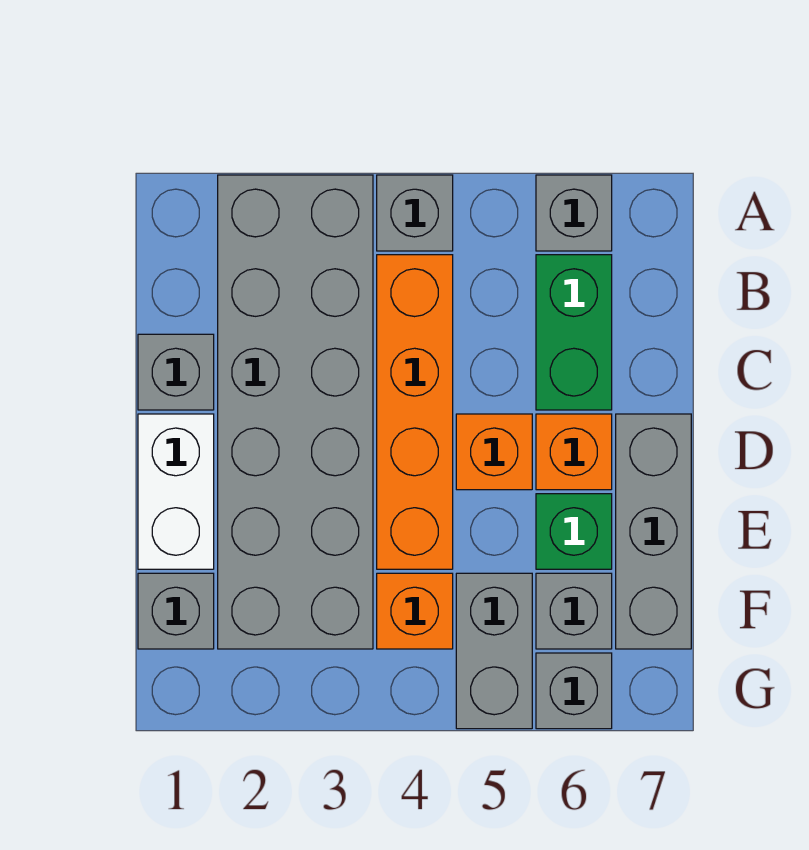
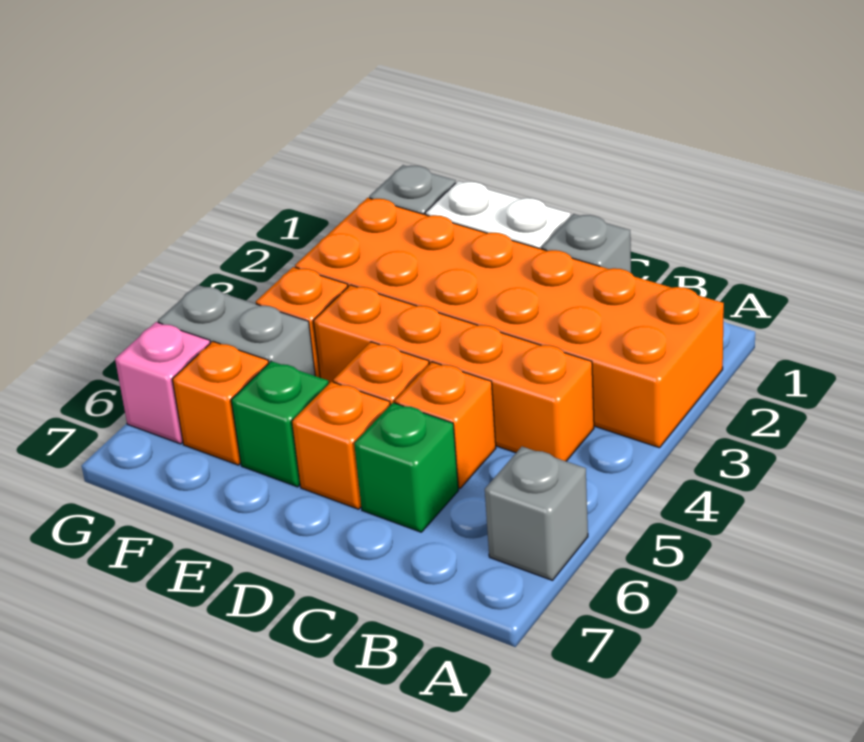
grey 2x6 brick [218,175,373,649] -> orange 2x6 brick [295,198,724,448]
grey 1x1 brick [377,175,453,251] -> none
green 1x2 brick [536,255,612,410] -> green 1x1 brick [354,403,458,532]
none -> orange 1x1 brick [395,362,496,488]
grey 1x3 brick [616,414,691,649] -> none
grey 1x1 brick [536,573,612,649] -> orange 1x1 brick [172,341,269,465]
grey 1x1 brick [536,653,612,729] -> pink 1x1 brick [115,322,210,444]

